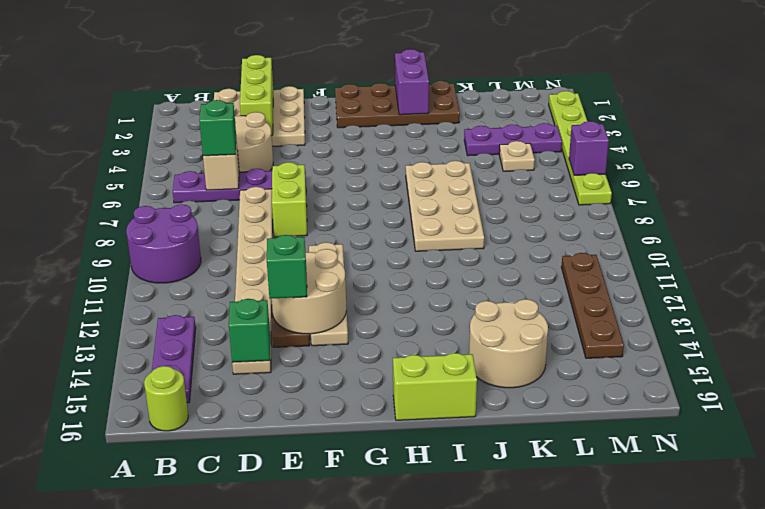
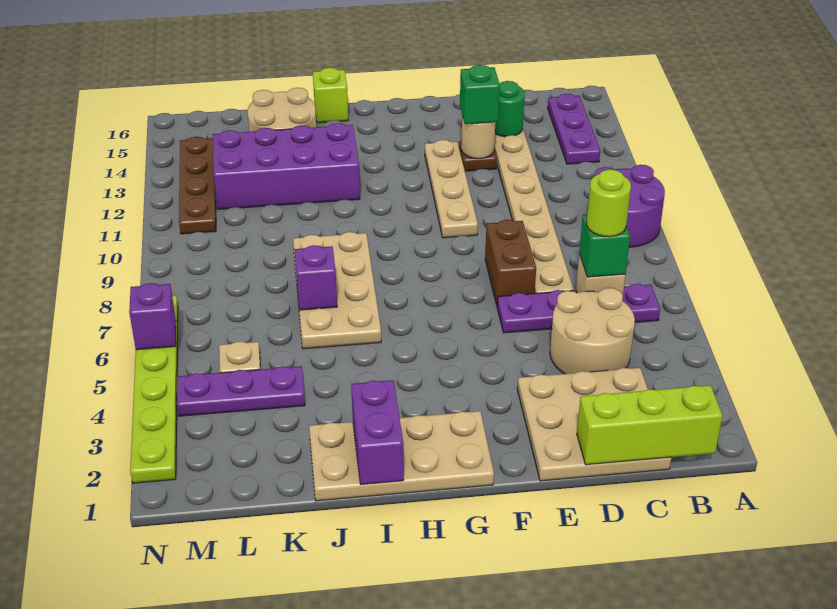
lime 1x1 round brick [144,366,188,431] -> lime 1x1 round brick moved to [587,169,631,237]
lime 1x3 brick [240,55,273,136] -> lime 1x3 brick turned to [577,385,723,465]
green 1x1 brick [229,299,270,362] -> green 1x1 round brick [495,81,525,137]
lime 1x2 brick [272,162,307,237] -> brown 1x2 brick [485,220,536,305]
tan 2x2 round brick [271,249,346,334] -> tan 1x1 round brick [461,116,495,159]
brown 2x4 plate [335,81,460,128] -> tan 2x4 plate [309,411,494,501]
lime 1x2 brick [393,353,477,420] -> lime 1x1 brick [313,68,348,123]
none -> purple 2x4 brick [213,123,360,209]
none -> purple 1x1 brick [295,245,337,310]

